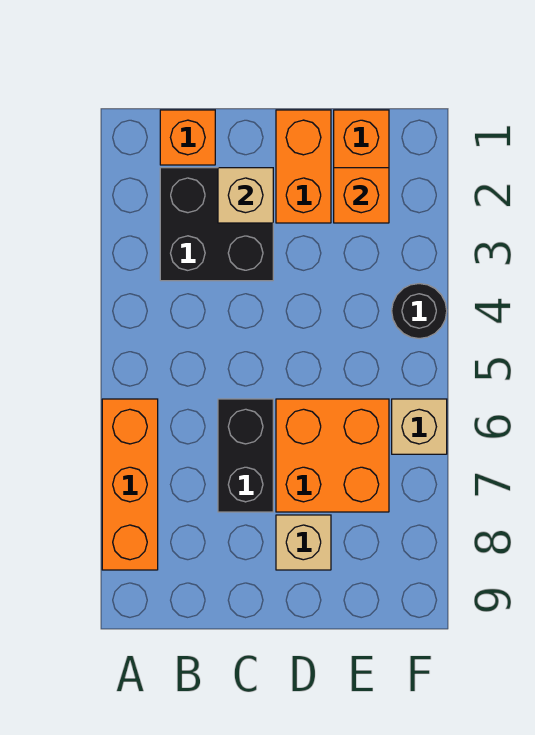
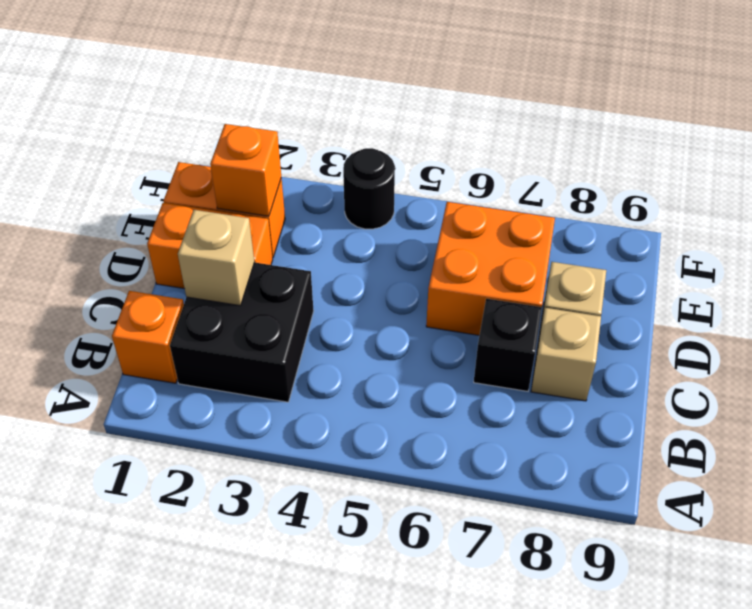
orange 1x3 brick [102,399,158,570] -> none
black 1x2 brick [218,399,273,512] -> black 1x1 brick [474,299,542,391]
tan 1x1 brick [392,399,447,454] -> tan 1x1 brick moved to [531,308,601,401]

